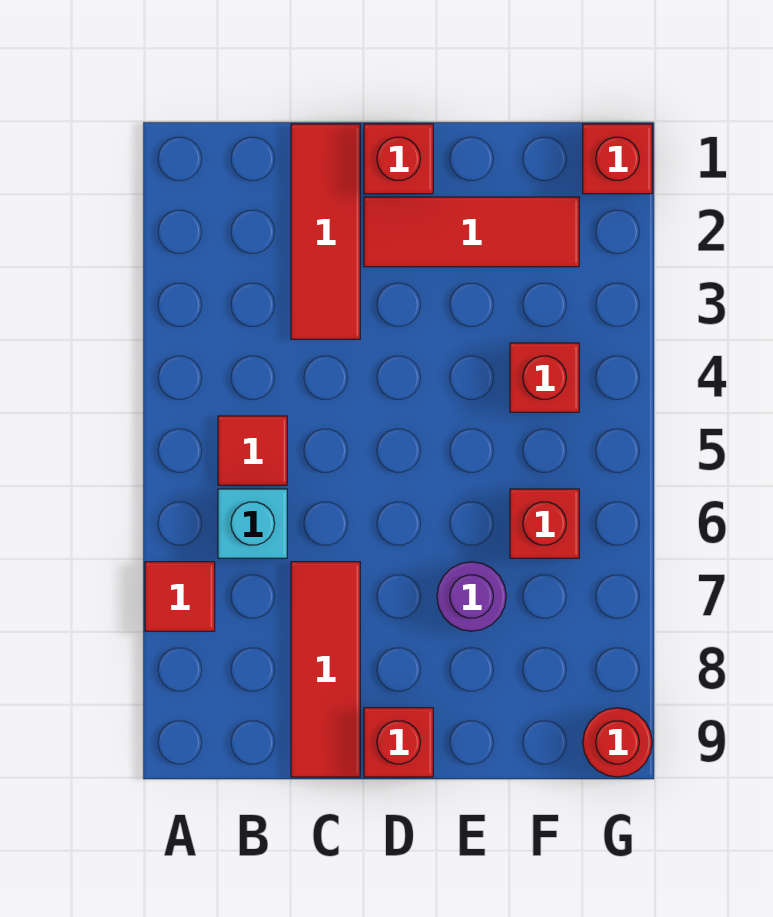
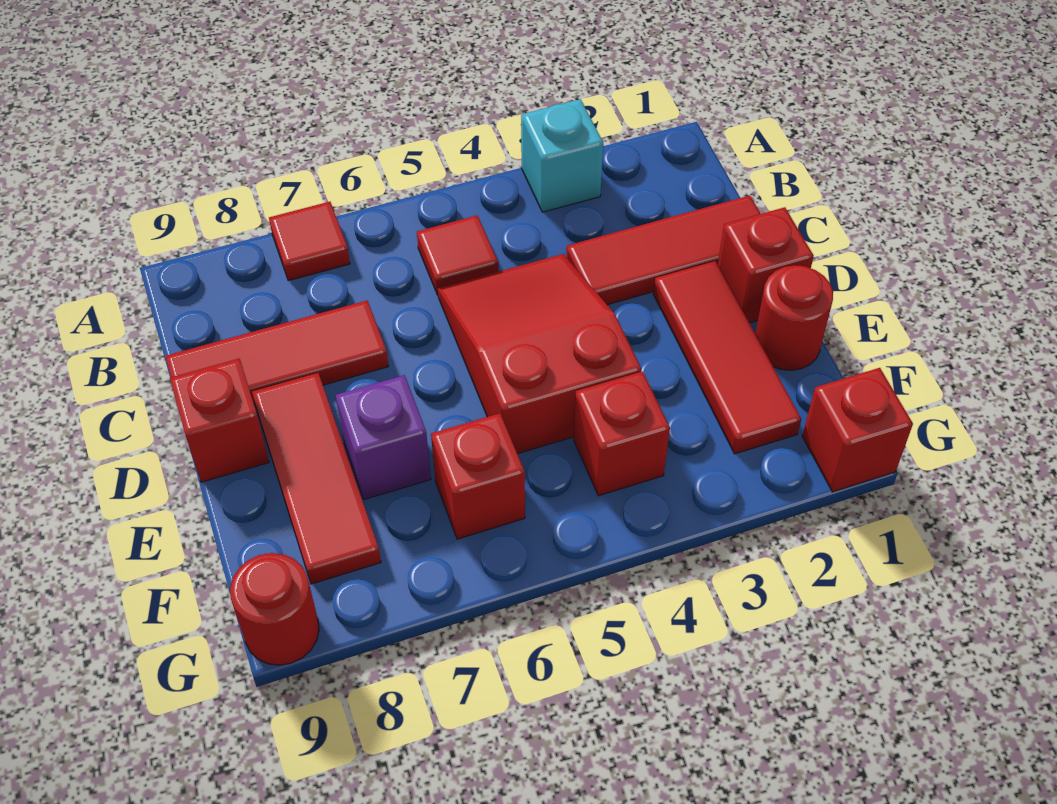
cyan 1x1 brick [218,489,287,558] -> cyan 1x1 brick moved to [521,99,603,212]
none -> red 2x3 slope [438,254,641,454]
none -> red 1x3 tile [252,373,381,584]
none -> red 1x1 round brick [755,265,833,370]
purple 1x1 round brick [437,562,506,631] -> purple 1x1 brick [336,375,431,499]

